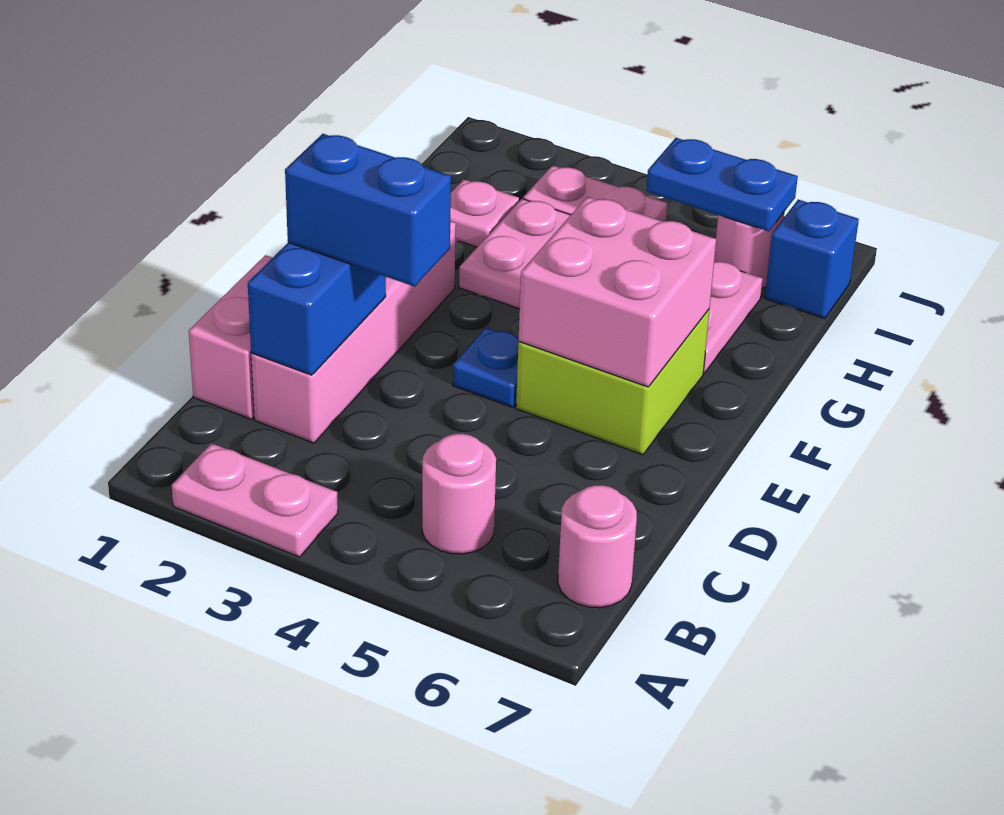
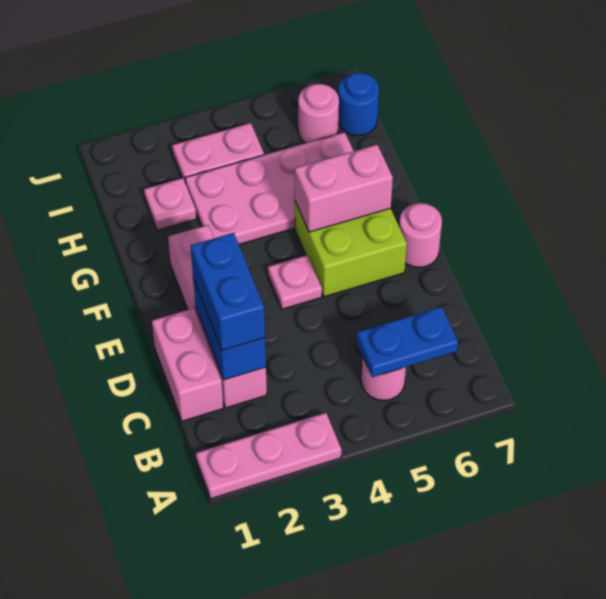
pink 1x2 plate [172,443,338,557] -> pink 1x3 plate [196,413,341,499]
pink 1x1 round brick [558,485,637,608] -> pink 1x1 round brick moved to [399,203,442,267]
blue 1x2 brick [285,134,451,287] -> blue 1x2 brick turned to [191,233,265,350]
blue 1x1 plate [453,327,519,407] -> pink 1x1 plate [268,255,322,309]
pink 2x2 brick [519,197,716,387] -> pink 1x2 brick [295,145,393,232]
blue 1x2 plate [646,138,798,231] -> blue 1x2 plate moved to [357,307,458,377]
blue 1x1 brick [765,200,859,319] -> blue 1x1 round brick [338,73,379,136]

